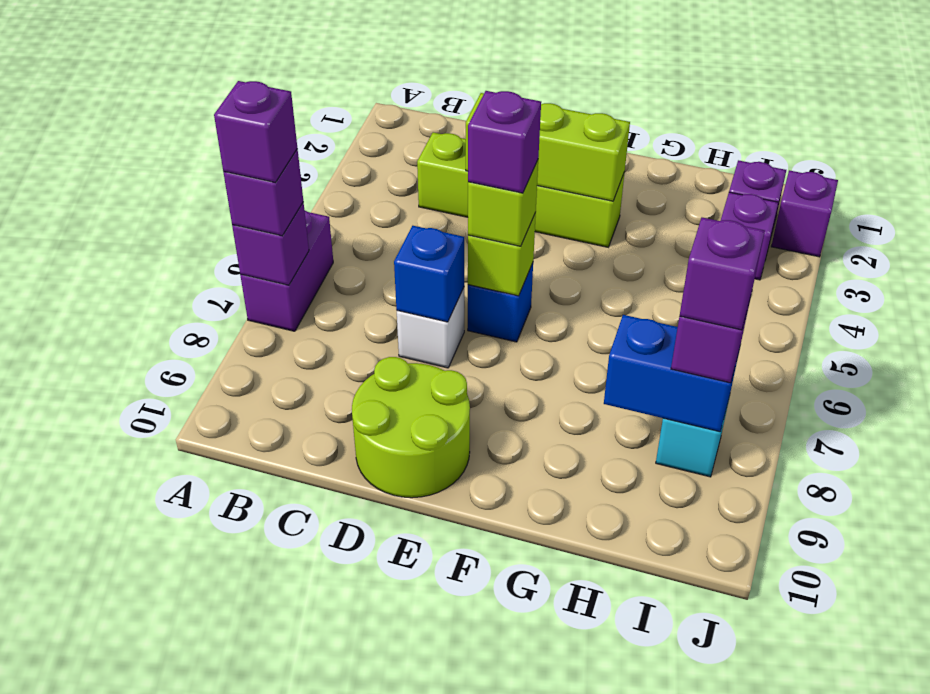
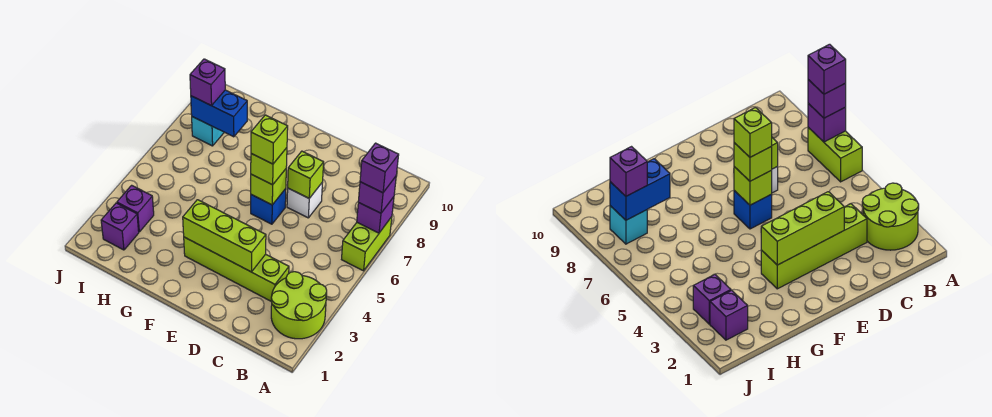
purple 1x2 brick [240,210,333,331] -> lime 1x2 brick [342,217,392,271]
blue 1x1 brick [394,226,464,322] -> lime 1x1 brick [288,151,324,198]
lime 2x2 round brick [352,357,470,498] -> lime 2x2 round brick moved to [271,272,327,339]
purple 1x1 brick [468,91,541,193] -> lime 1x1 brick [251,115,288,164]
purple 1x1 brick [680,218,765,330] -> none
purple 1x1 brick [771,170,838,257] -> none

